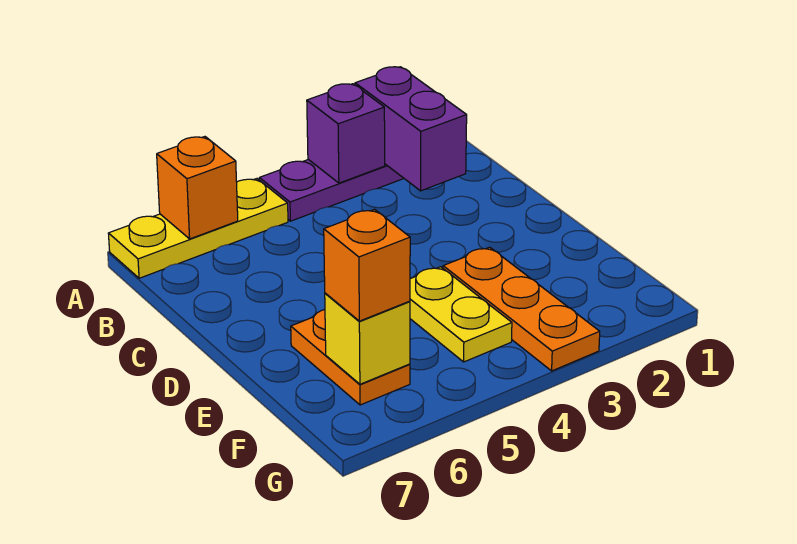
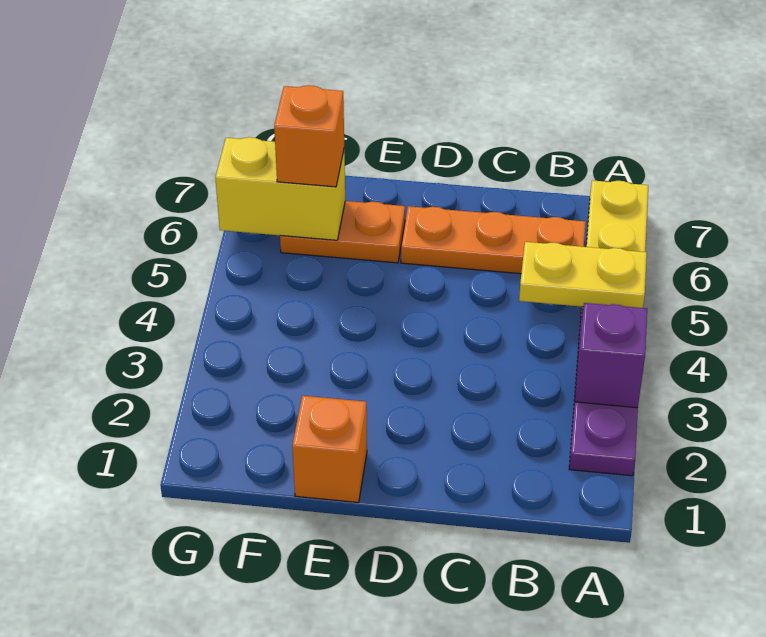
purple 1x2 brick [355,67,467,191] -> none
orange 1x1 brick [157,137,238,239] -> orange 1x1 brick moved to [292,396,367,502]
orange 1x3 plate [443,247,600,371] -> orange 1x3 plate moved to [401,206,586,274]
yellow 1x2 plate [410,267,512,362] -> yellow 1x2 plate moved to [519,242,647,308]
yellow 1x1 brick [325,293,410,384] -> yellow 1x2 brick [215,137,345,240]

